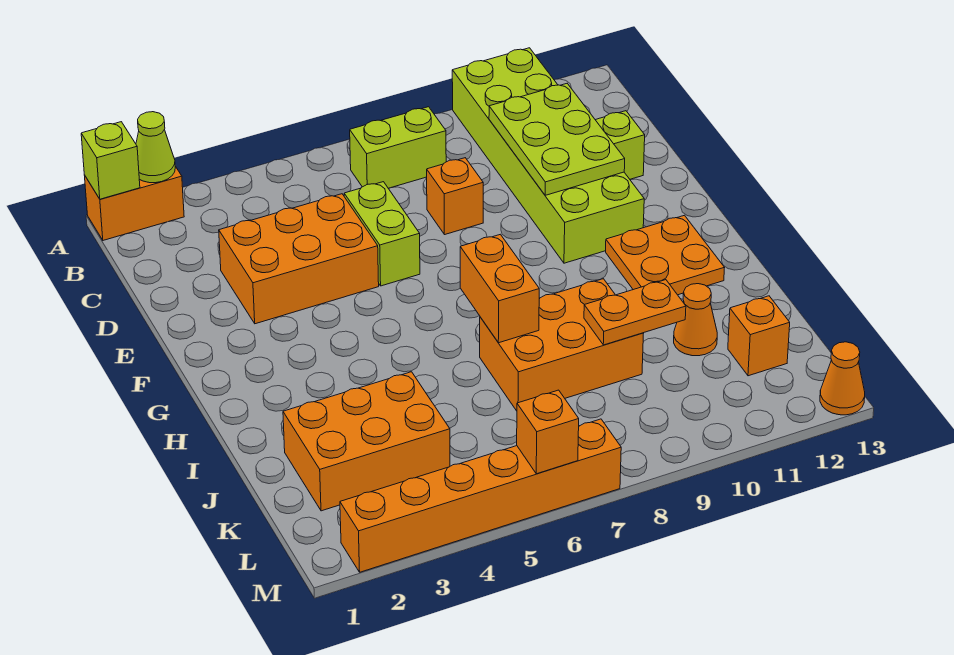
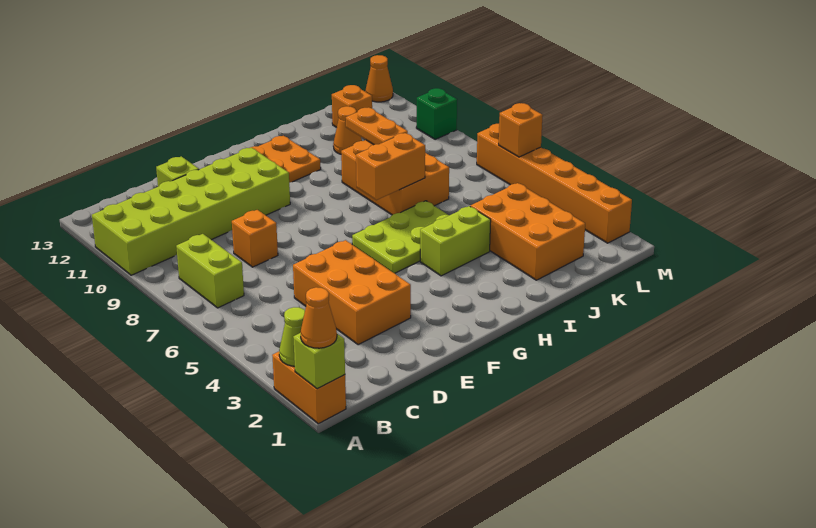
none -> orange 1x1 cone [300,287,337,348]
lime 2x3 plate [489,84,625,195] -> lime 2x3 plate moved to [352,201,449,273]
lime 1x2 brick [344,182,420,286] -> lime 1x2 brick moved to [420,206,491,276]
none -> green 1x1 brick [416,88,457,139]

